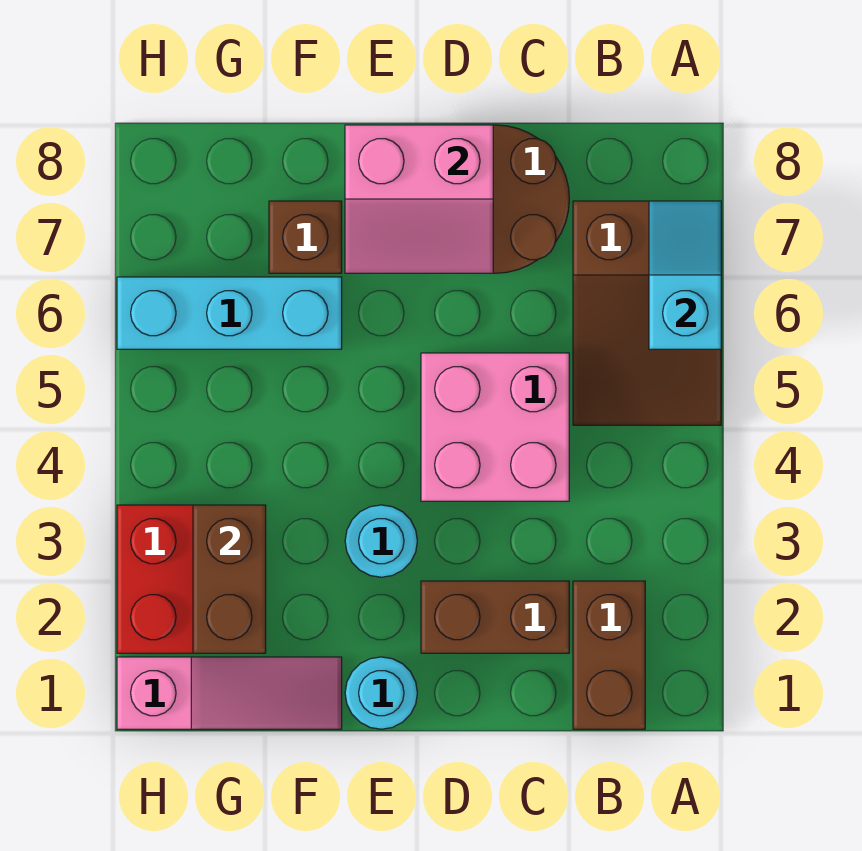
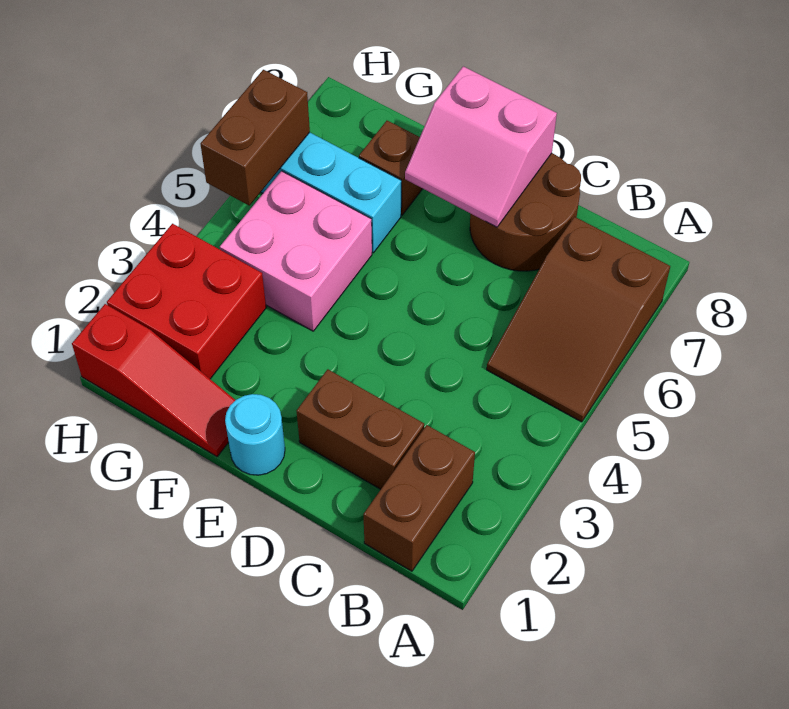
cyan 1x2 slope [649,201,721,349] -> none
pink 2x2 brick [421,353,569,501] -> pink 2x2 brick moved to [220,171,372,331]
cyan 1x1 round brick [345,505,417,577] -> none
pink 1x3 slope [117,657,342,729] -> red 1x3 slope [72,304,235,456]
brown 1x2 brick [193,505,266,653] -> brown 1x2 brick moved to [201,70,310,205]

